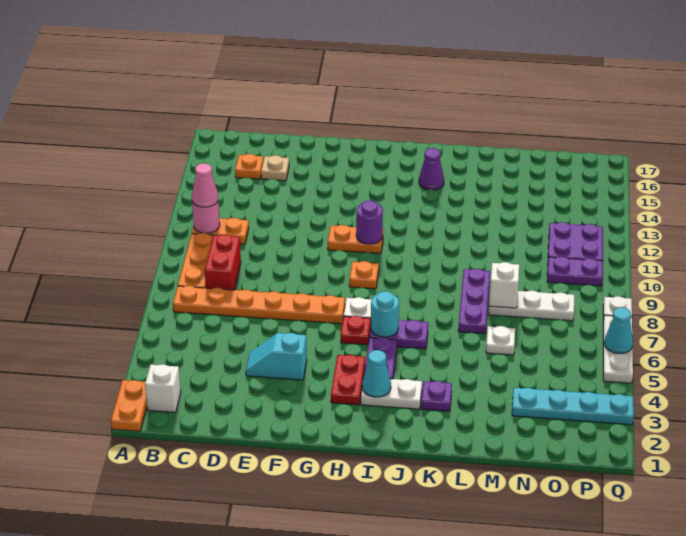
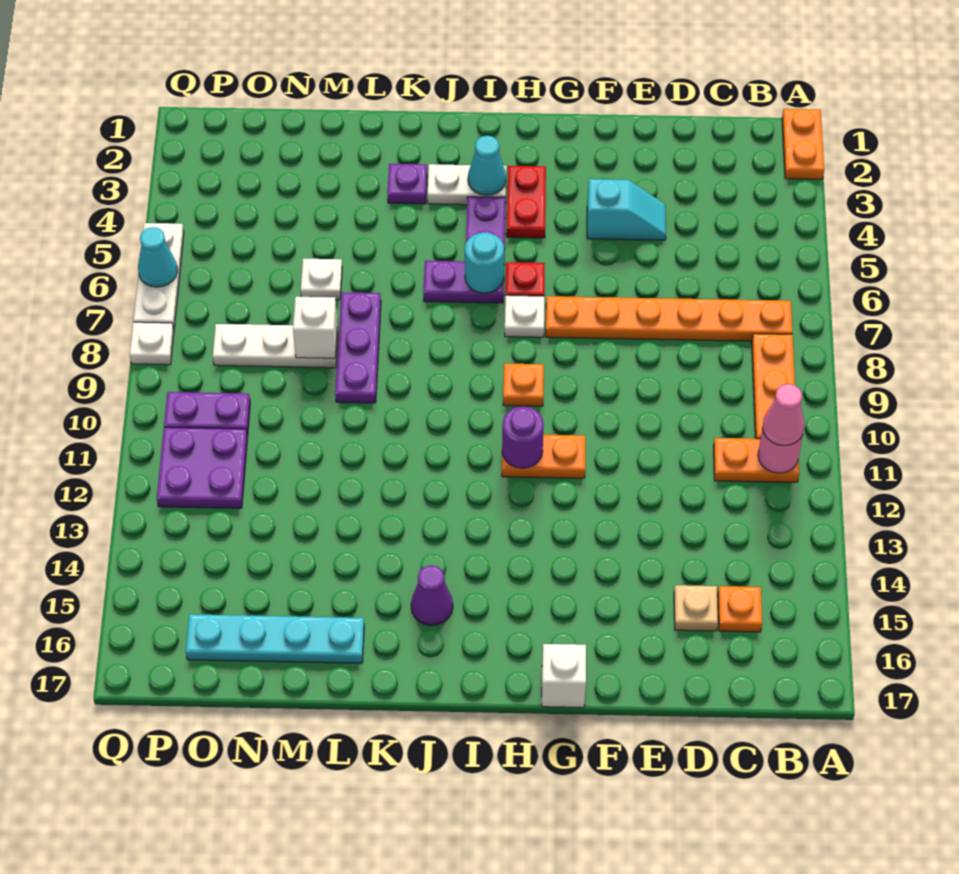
white 1x1 brick [145,364,181,412] -> white 1x1 brick moved to [542,644,586,708]
red 1x2 brick [205,235,241,290] -> none
cyan 1x4 plate [512,388,634,425] -> cyan 1x4 plate moved to [186,614,364,663]

